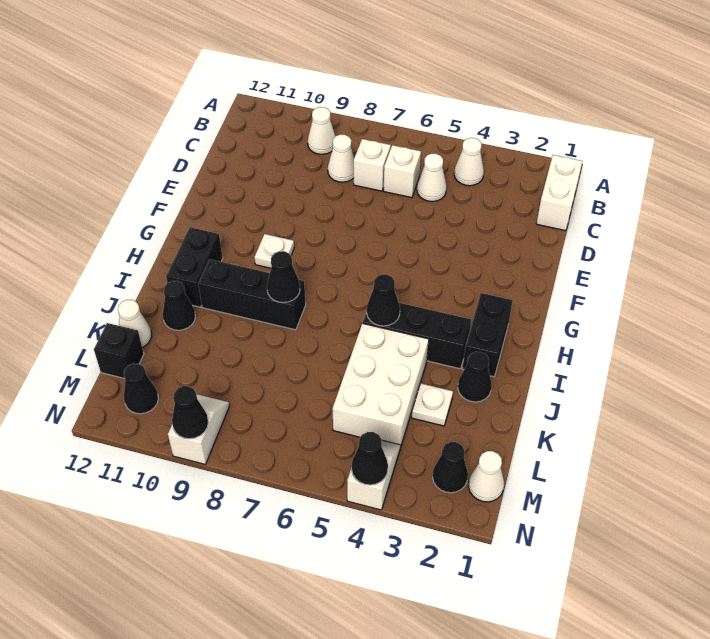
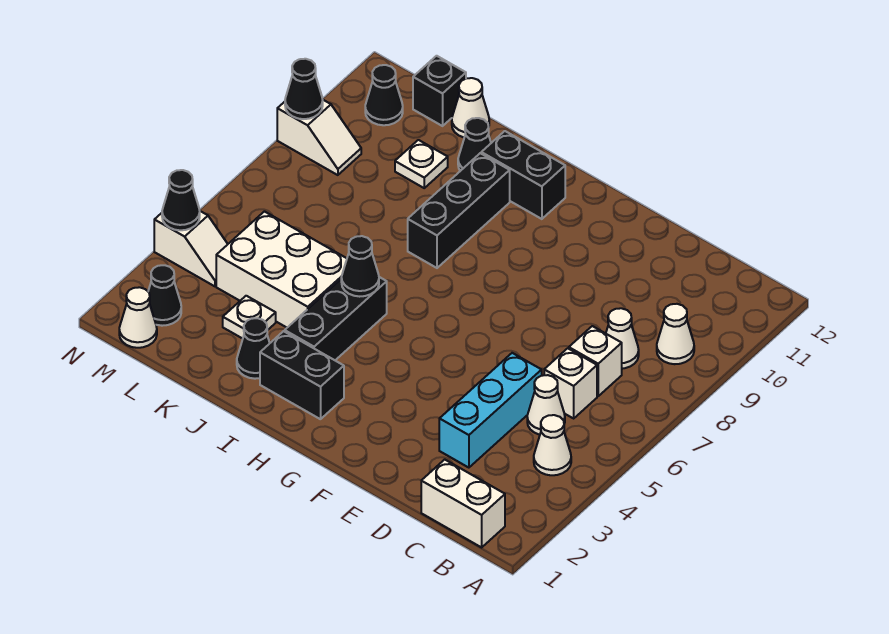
none -> cyan 1x3 brick [439,353,542,468]
white 1x1 plate [255,234,294,268] -> white 1x1 plate moved to [395,140,448,188]
black 1x1 cone [267,251,300,303] -> none

